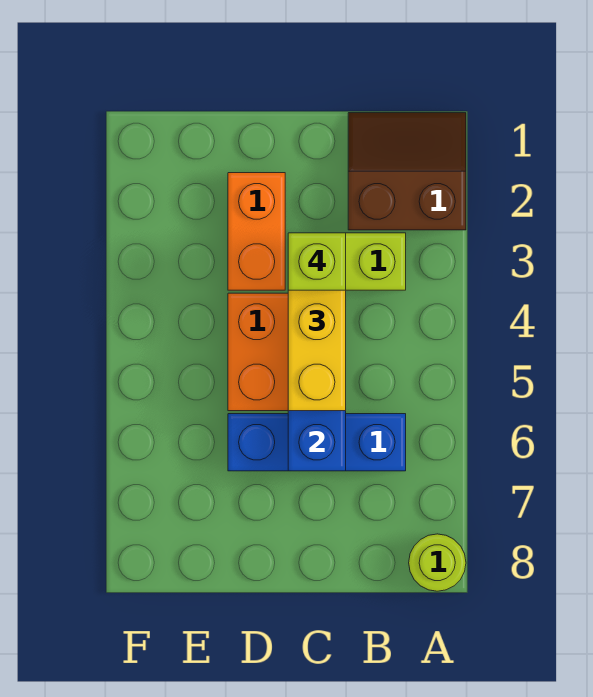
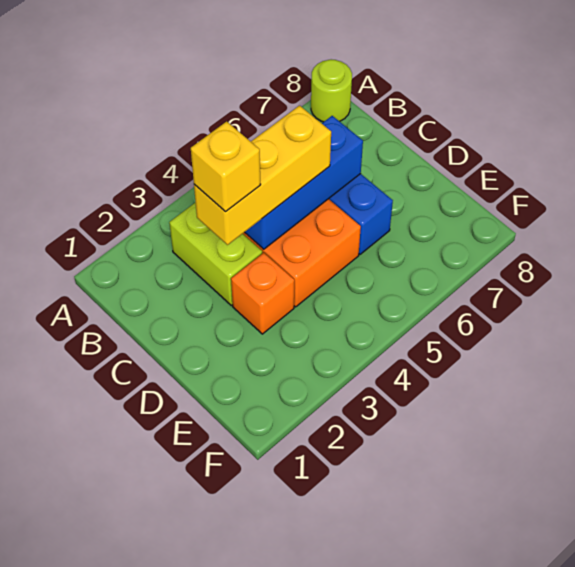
brown 2x2 slope [348,113,466,230] -> none
lime 1x1 brick [288,233,346,290] -> yellow 1x1 brick [191,121,261,212]
orange 1x2 brick [228,173,285,290] -> orange 1x1 brick [231,253,294,334]

